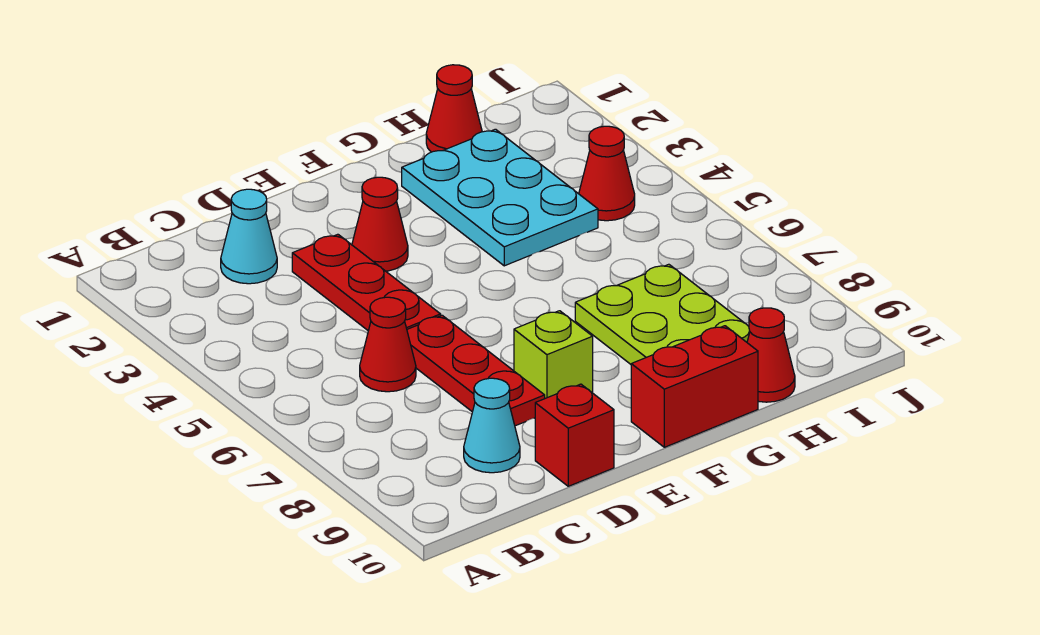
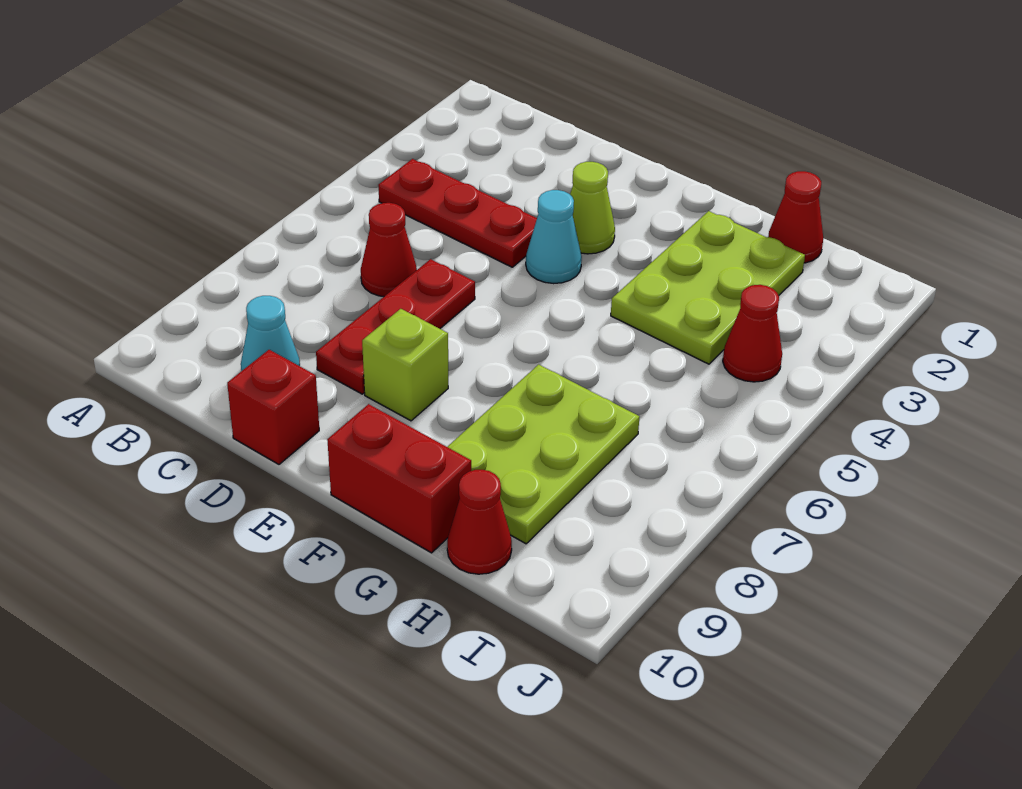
cyan 1x1 cone [221,189,277,284] -> cyan 1x1 cone moved to [526,190,582,284]
red 1x3 plate [292,234,441,331] -> red 1x3 plate turned to [378,159,537,267]
red 1x1 cone [352,177,408,271] -> lime 1x1 cone [570,162,615,254]
cyan 2x3 plate [402,129,598,266] -> lime 2x3 plate [611,211,805,364]

